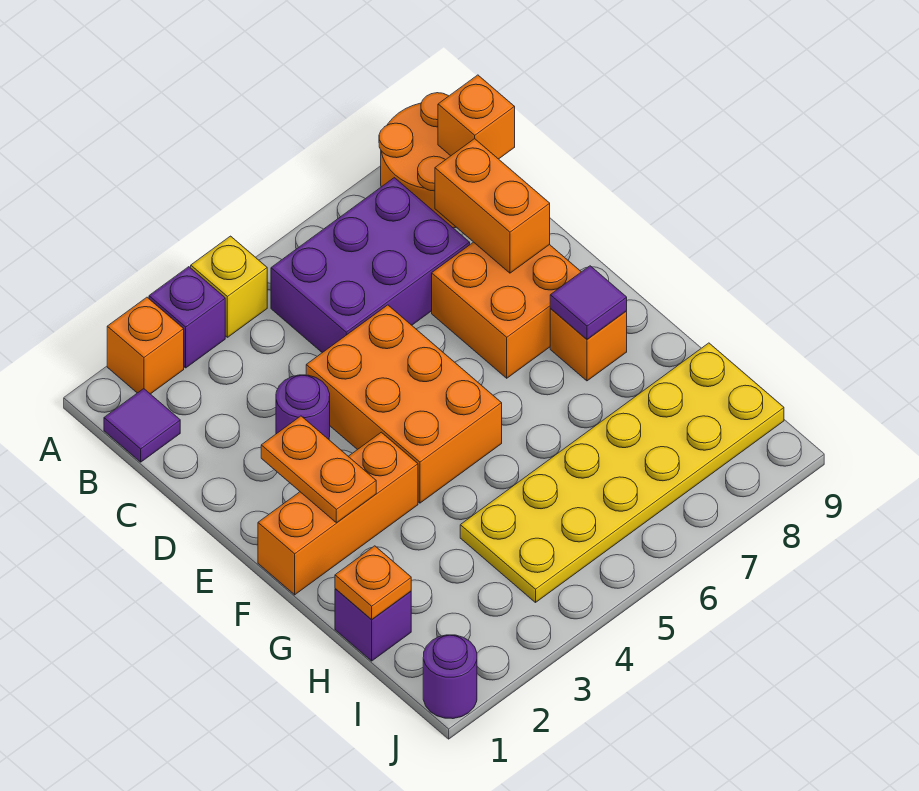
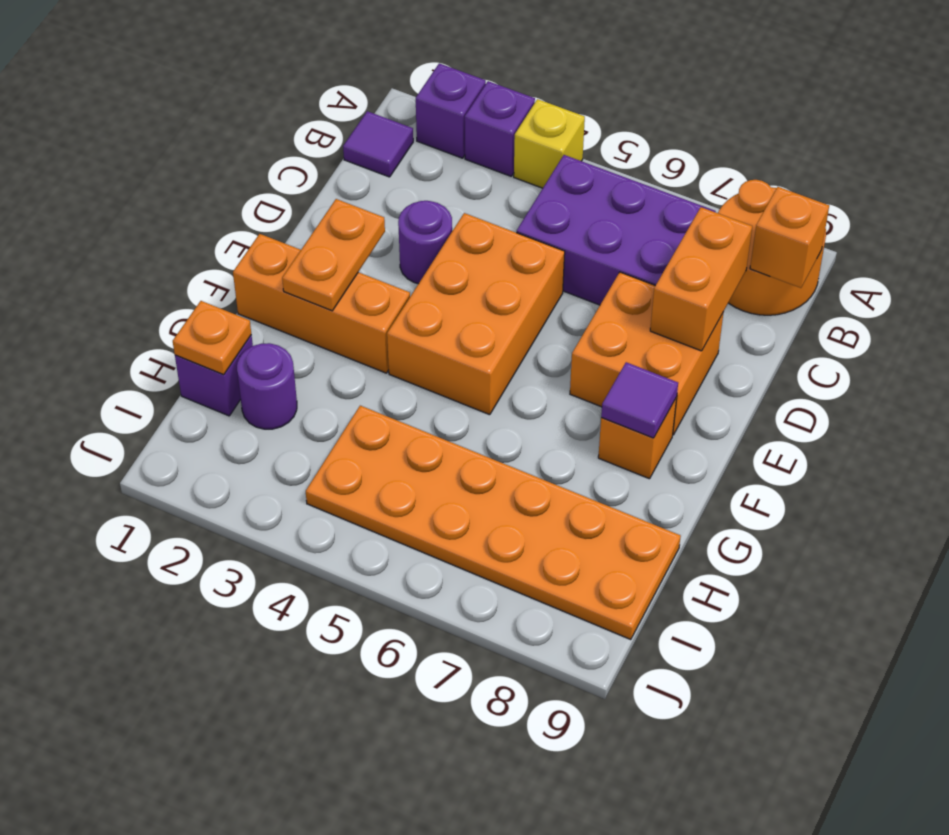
orange 1x1 brick [107,297,184,394] -> purple 1x1 brick [416,63,486,158]
yellow 2x6 plate [460,343,784,602] -> orange 2x6 plate [306,406,681,640]
purple 1x1 round brick [423,635,477,719] -> purple 1x1 round brick moved to [237,343,297,429]

